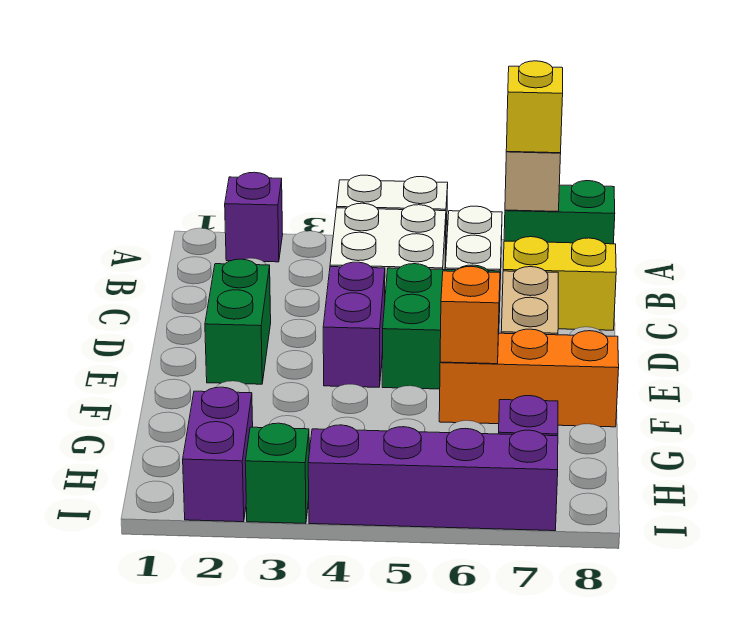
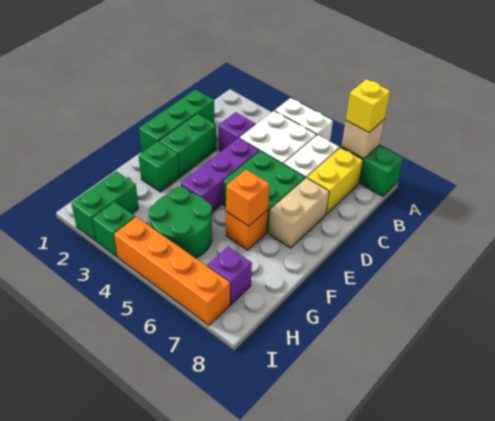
purple 1x1 brick [225,172,283,262] -> purple 1x1 brick moved to [218,112,256,151]
none -> green 1x3 brick [139,89,215,152]
yellow 1x2 brick [503,237,616,330] -> yellow 1x2 brick turned to [307,148,363,214]
purple 1x2 brick [323,262,385,387] -> purple 1x3 brick [181,138,259,212]
none -> green 1x1 brick [139,141,179,192]
orange 1x3 brick [439,329,619,427] -> orange 1x1 brick [226,210,268,250]
none -> green 2x2 round brick [149,187,212,258]
purple 1x2 brick [183,387,253,522] -> green 1x2 brick [71,171,139,241]
purple 1x4 brick [308,425,558,531] -> orange 1x4 brick [114,217,230,325]

